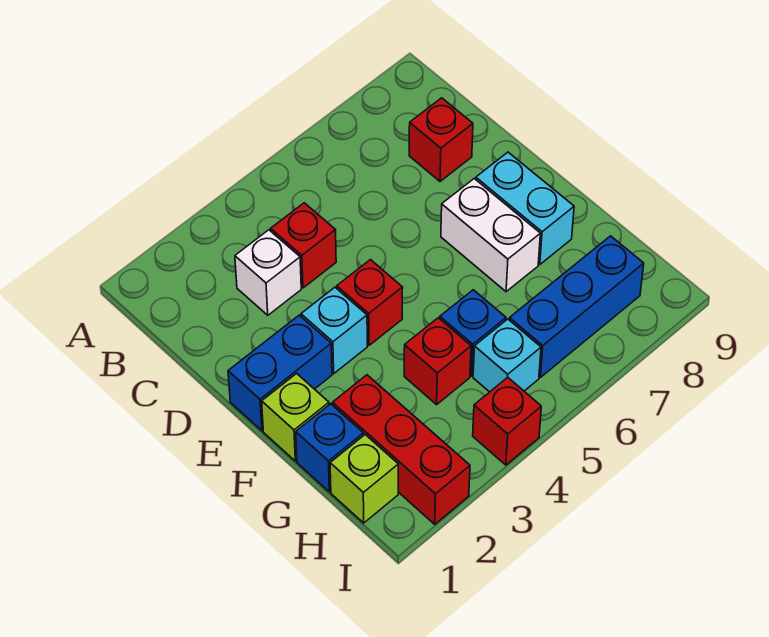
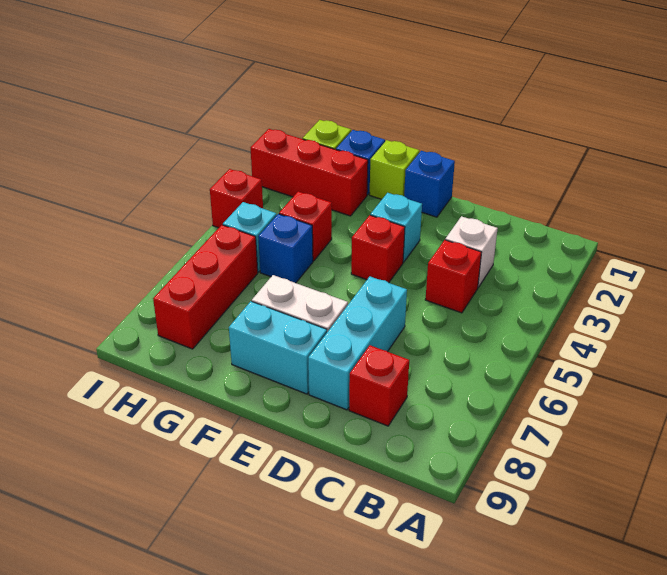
none -> cyan 1x3 brick [308,277,407,410]
blue 1x2 brick [228,315,332,431] -> blue 1x1 brick [404,151,455,217]
blue 1x3 brick [509,236,644,377] -> red 1x3 brick [153,225,258,349]

